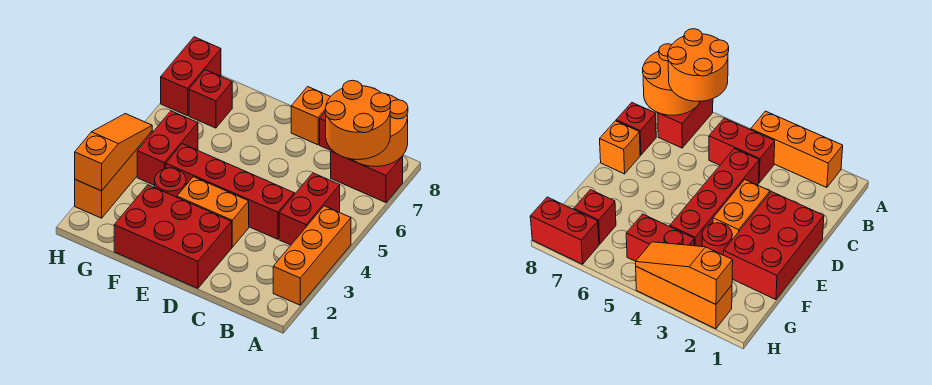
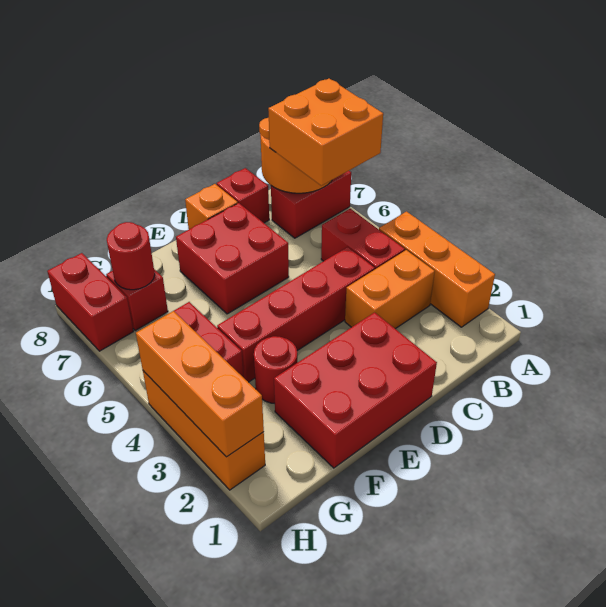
orange 2x2 round brick [325,80,391,160] -> orange 2x2 brick [268,79,383,186]
orange 1x2 brick [177,177,249,247] -> orange 1x2 brick moved to [345,250,435,329]
none -> red 2x2 brick [176,203,289,314]
none -> red 1x1 round brick [107,222,155,290]
orange 1x3 slope [75,114,152,191] -> orange 1x3 brick [136,311,264,457]

